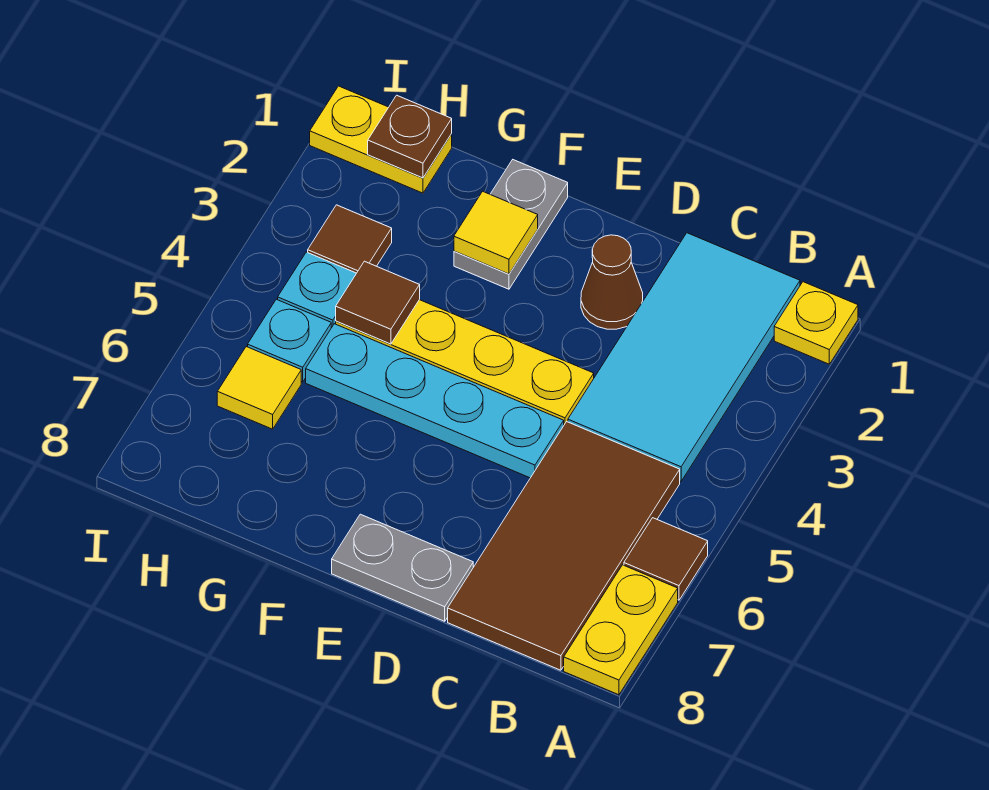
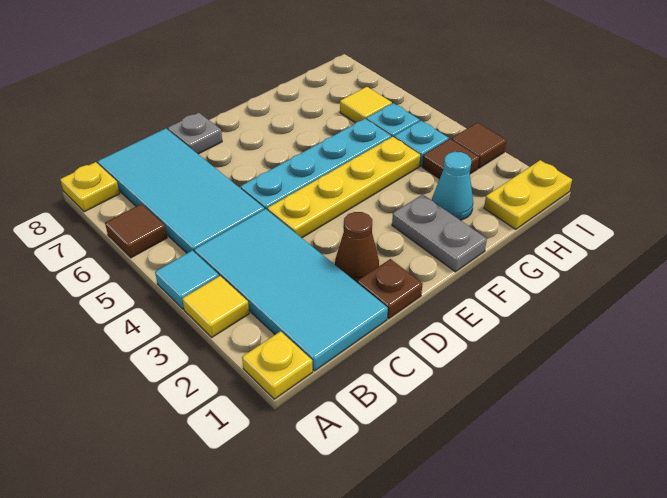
none -> cyan 1x1 tile [155,251,219,309]
yellow 1x2 plate [564,565,678,695] -> yellow 1x1 plate [60,162,120,212]
brown 2x4 tile [448,422,680,670] -> cyan 2x4 tile [98,128,264,253]
grey 1x2 plate [332,514,473,621] -> grey 1x1 plate [168,113,222,154]
yellow 1x1 tile [454,191,538,274] -> yellow 1x1 tile moved to [182,276,249,337]
none -> cyan 1x1 cone [432,152,473,220]
brown 1x1 tile [336,261,420,344] -> brown 1x1 tile moved to [452,123,506,168]
brown 1x1 plate [368,95,452,178] -> brown 1x1 plate moved to [357,259,423,319]

